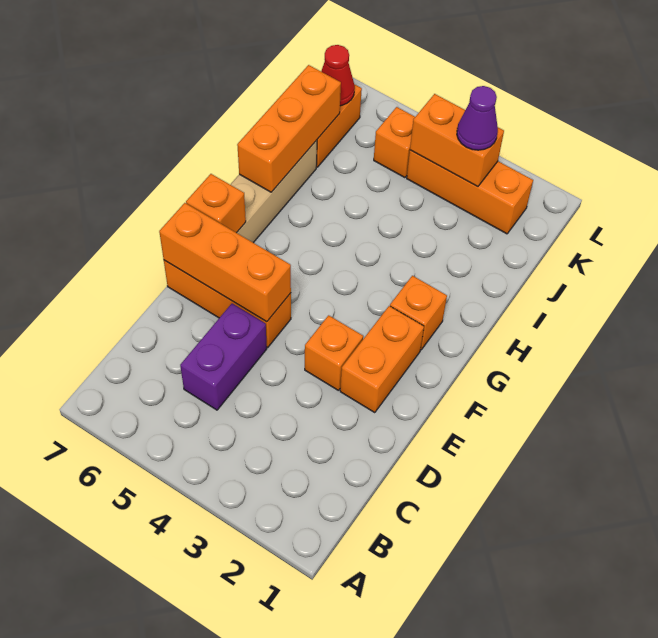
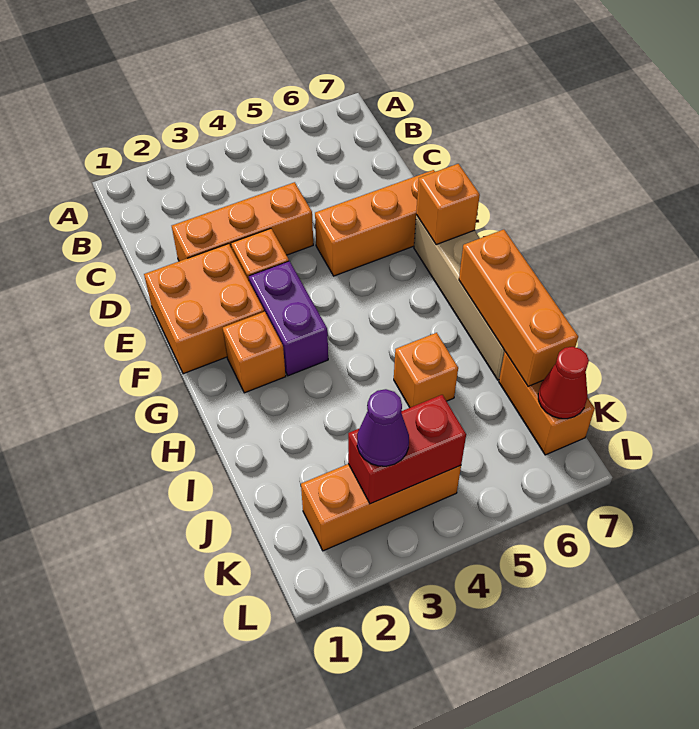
purple 1x2 brick [180,304,267,410] -> purple 1x2 brick moved to [249,261,328,376]
orange 1x2 brick [340,306,424,413] -> orange 2x2 brick [144,244,264,374]
orange 1x3 brick [159,203,291,322] -> orange 1x3 brick moved to [172,182,313,261]
orange 1x2 brick [410,94,504,187] -> red 1x2 brick [348,395,466,504]
orange 1x1 brick [374,107,415,178] -> orange 1x1 brick moved to [394,333,458,408]

